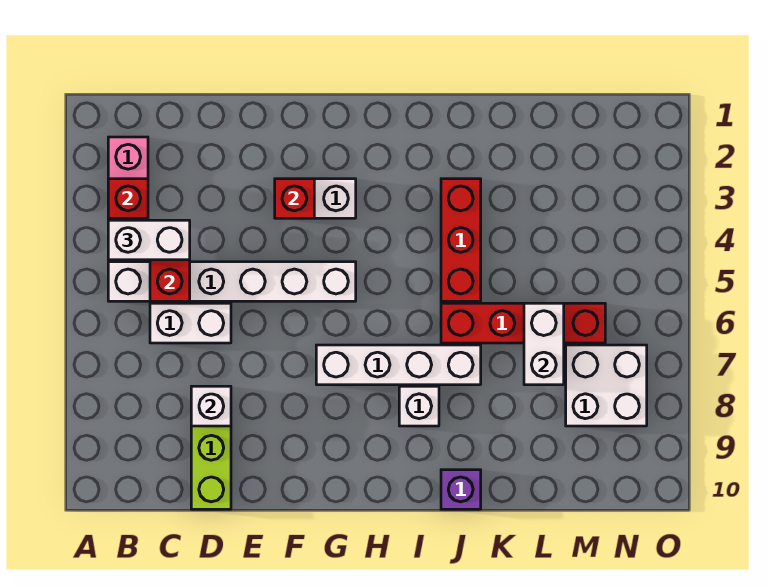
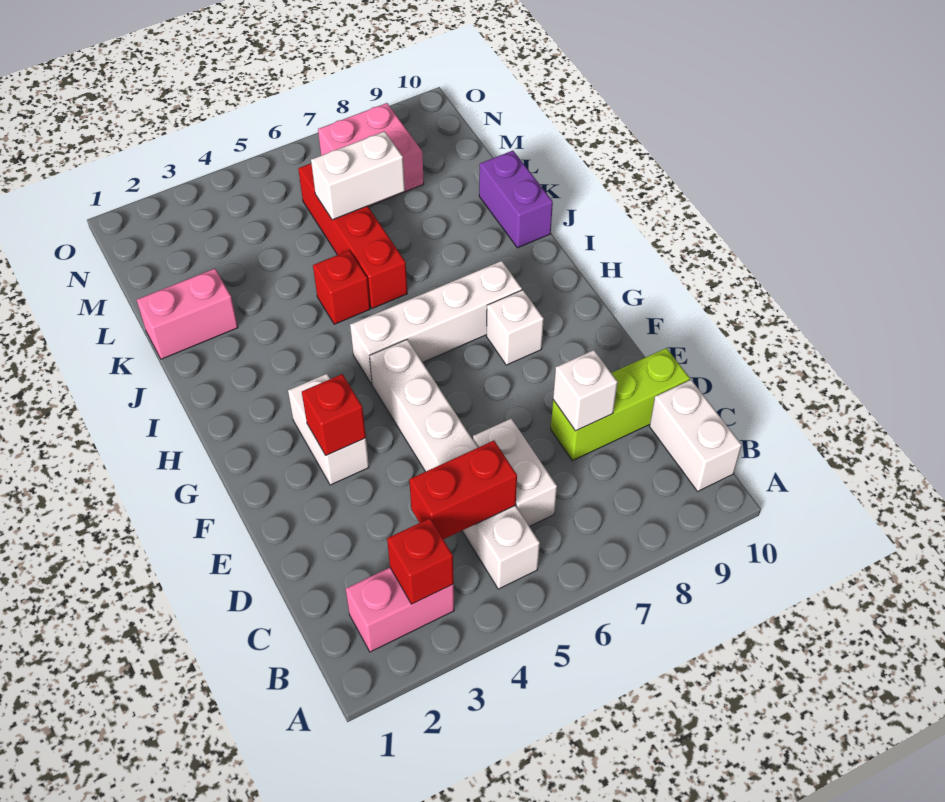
white 1x2 brick [108,220,190,260] -> white 1x2 brick moved to [650,380,742,491]
white 1x4 brick [316,345,481,385] -> white 1x4 brick turned to [350,261,522,384]
white 1x1 brick [399,386,439,426] -> white 1x1 brick moved to [486,290,544,365]
red 1x3 brick [441,179,481,301] -> red 1x1 brick [313,251,370,324]
purple 1x1 brick [441,470,481,509] -> purple 1x2 brick [479,151,553,248]
none -> pink 1x2 brick [137,269,238,359]
white 2x2 brick [566,345,647,426] -> pink 2x2 brick [318,103,424,206]

